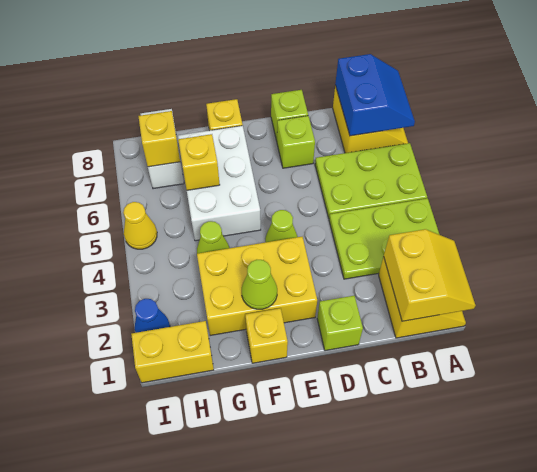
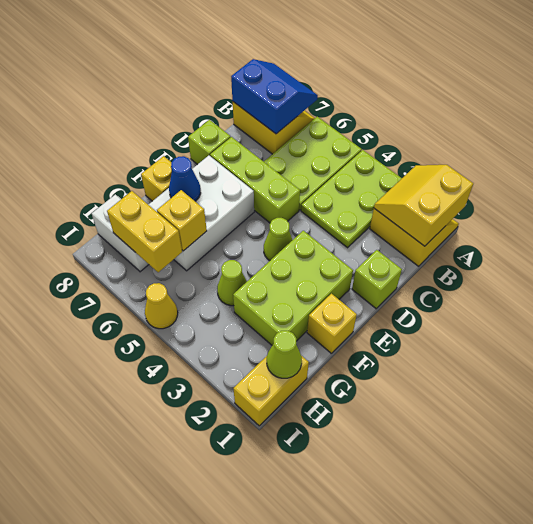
yellow 2x2 slope [384,229,476,321] -> yellow 2x2 slope turned to [374,165,473,246]
lime 1x1 brick [277,116,315,168] -> lime 1x3 brick [210,137,300,223]
yellow 2x3 brick [197,237,317,336] -> lime 2x3 brick [233,231,353,345]
lime 1x1 cone [242,260,277,309] -> lime 1x1 cone moved to [267,331,302,378]
white 2x3 brick [178,126,261,241] -> white 2x3 brick turned to [148,156,254,271]
yellow 1x1 brick [138,111,180,167] -> yellow 1x2 brick [107,191,182,272]
blue 1x1 cone [135,299,170,333] -> blue 1x1 cone moved to [169,156,201,201]

